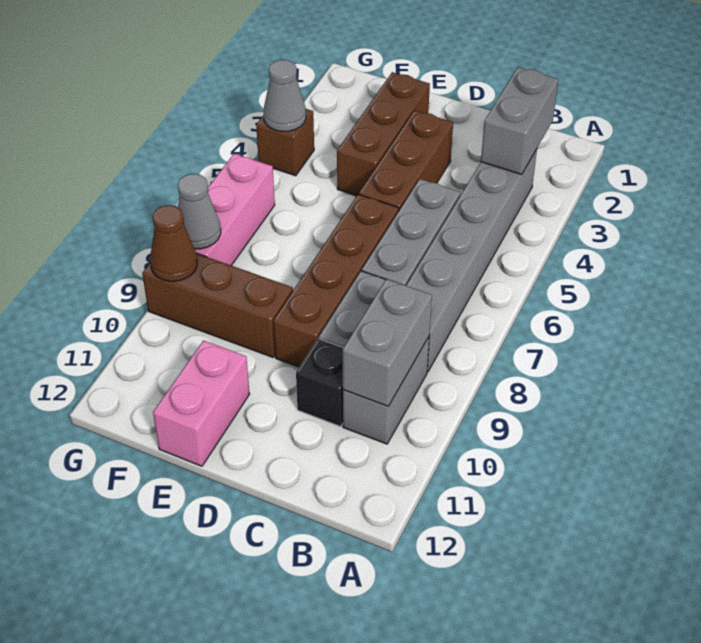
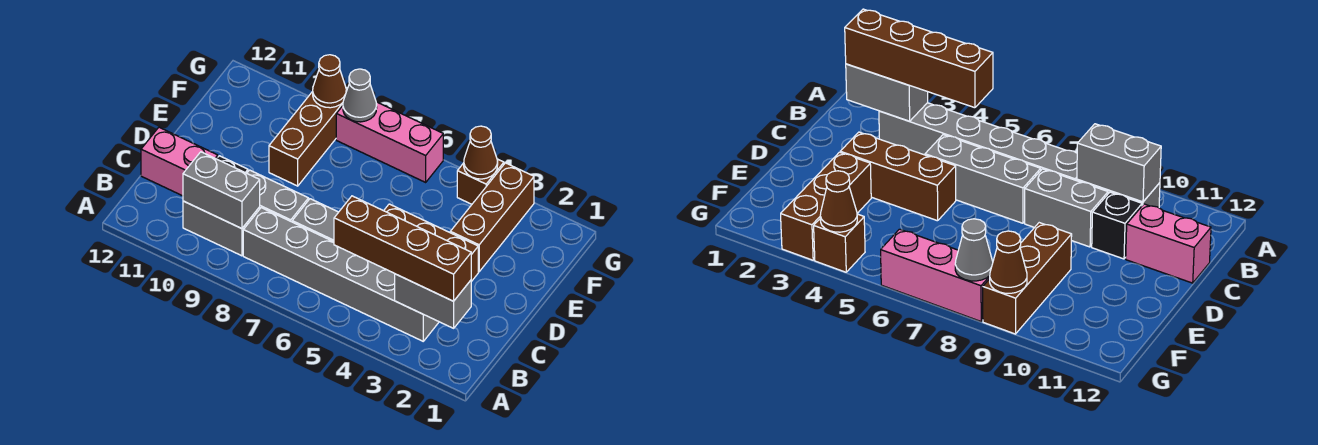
brown 1x4 brick [273,194,399,367] -> brown 1x4 brick moved to [334,196,471,301]
brown 1x3 brick [337,72,430,196] -> brown 1x3 brick turned to [450,163,534,272]
pink 1x2 brick [153,341,249,466] -> pink 1x2 brick moved to [141,127,218,196]
grey 1x1 cone [264,60,306,131] -> brown 1x1 cone [464,126,498,179]

